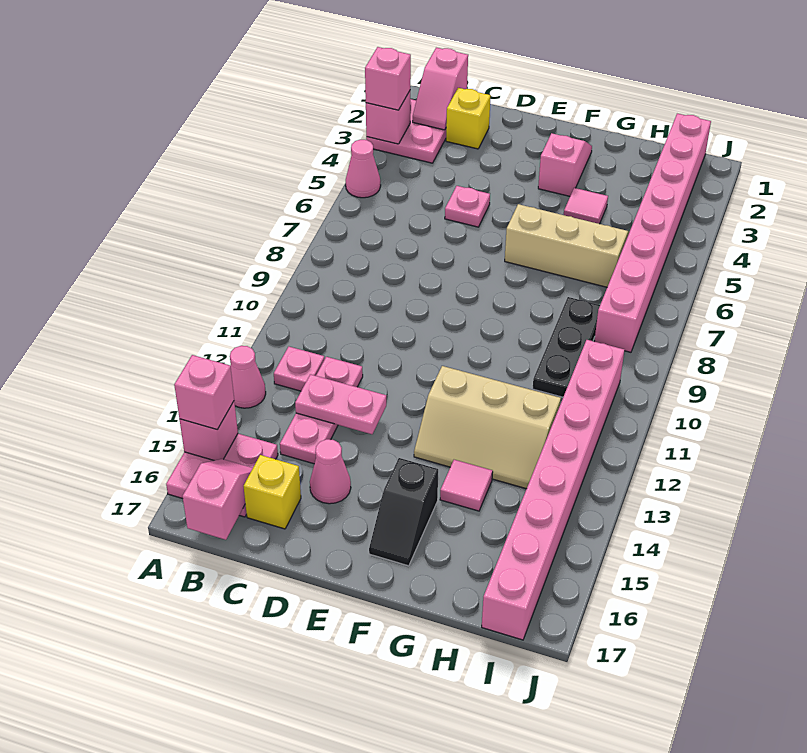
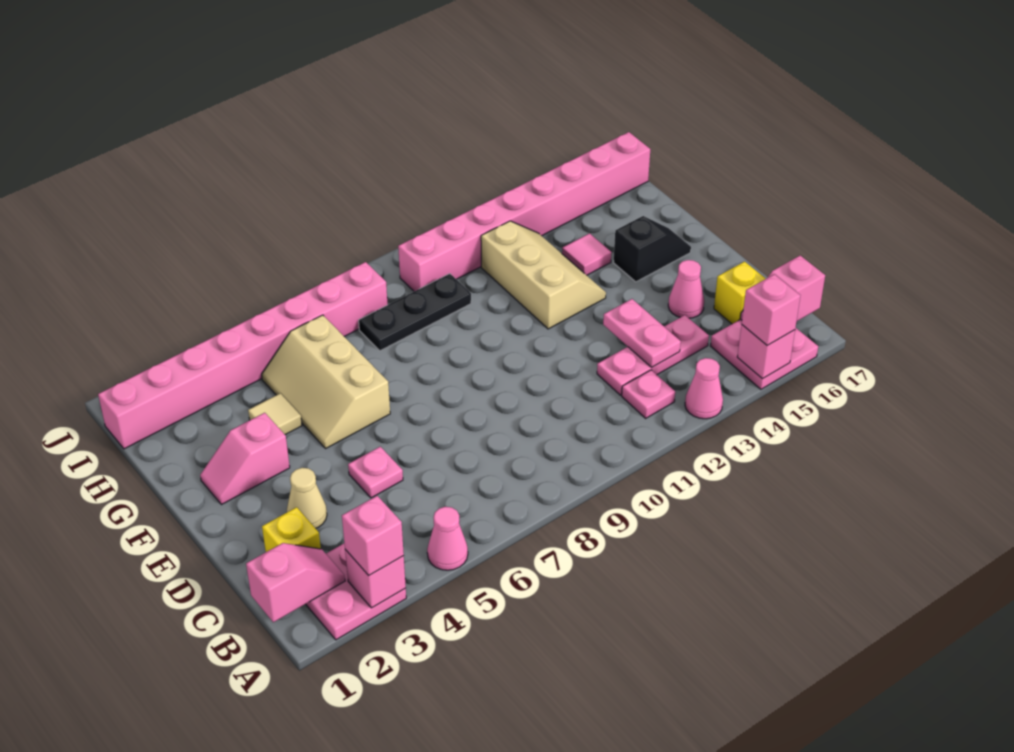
none -> tan 1x1 cone [287,468,327,528]
pink 1x1 tile [564,188,608,224] -> tan 1x1 tile [248,393,302,435]

